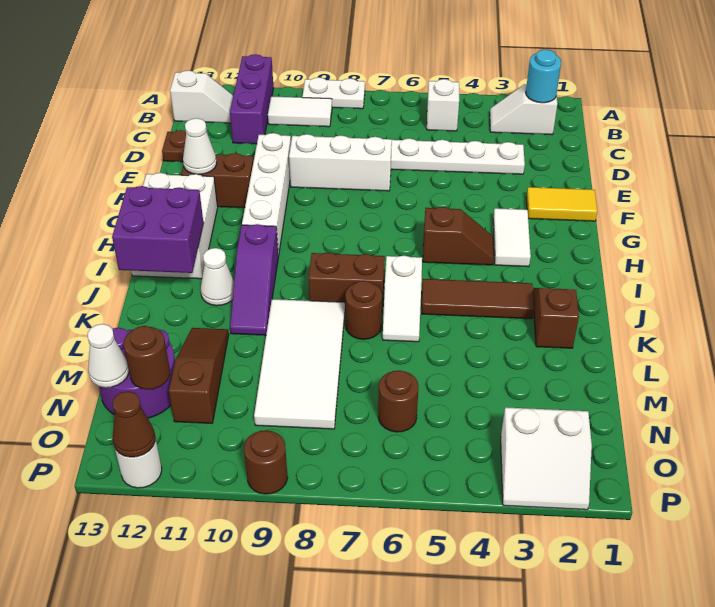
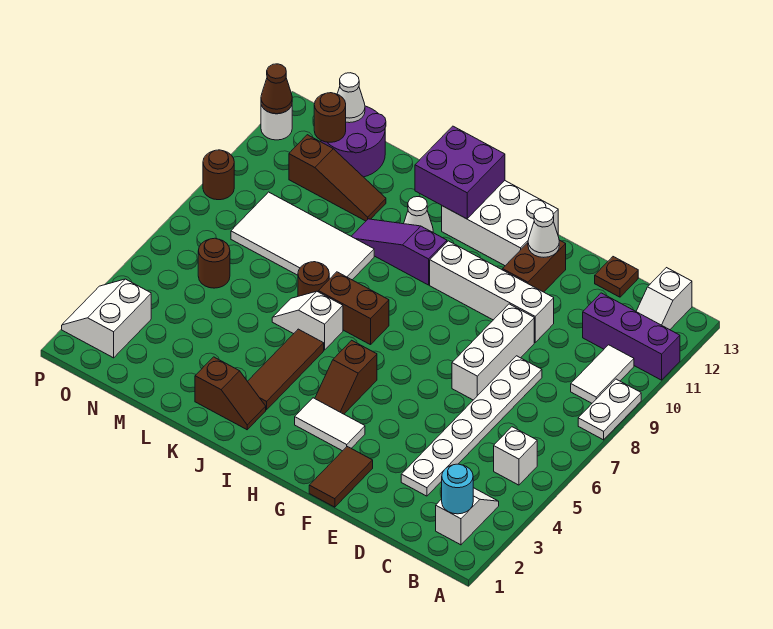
yellow 1x2 tile [526,187,597,221] -> brown 1x2 tile [309,447,373,507]
brown 1x2 brick [308,253,385,310] -> brown 1x2 brick turned to [318,272,389,345]

